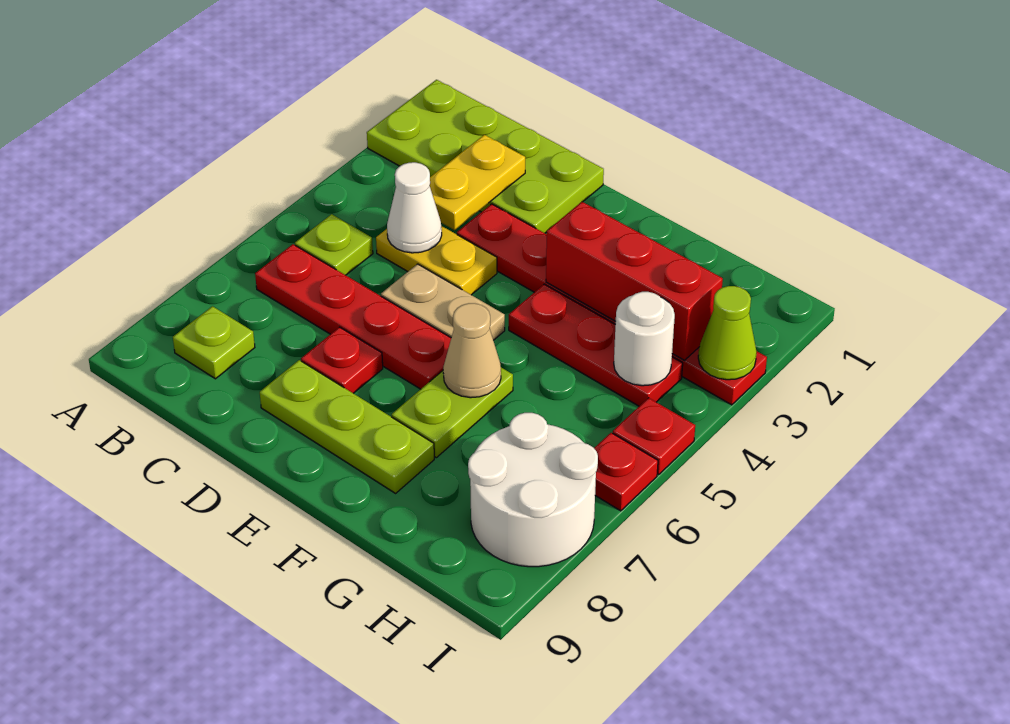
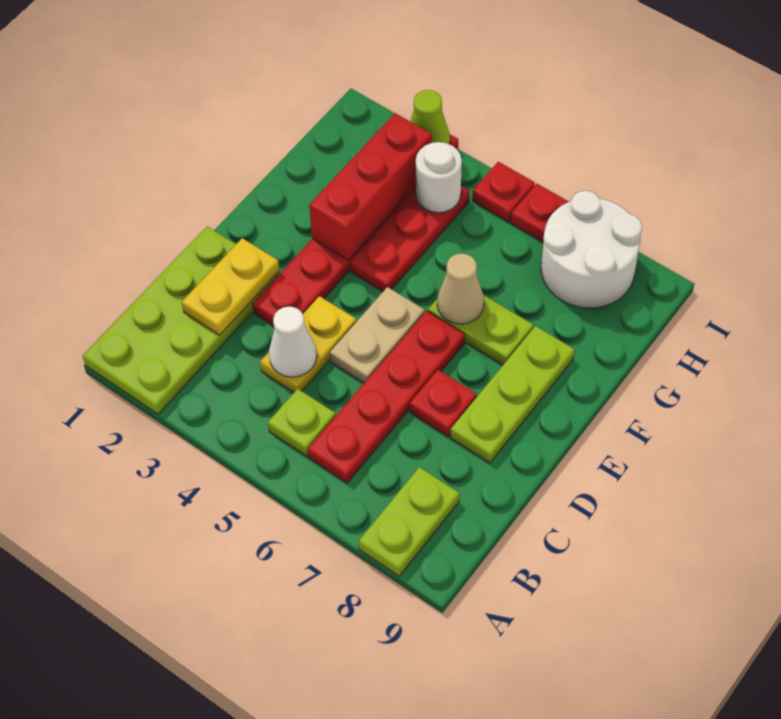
lime 1x1 plate [173,306,255,379] -> lime 1x2 plate [359,467,459,576]
yellow 1x2 plate [430,135,525,230] -> yellow 1x2 plate turned to [182,238,279,335]

